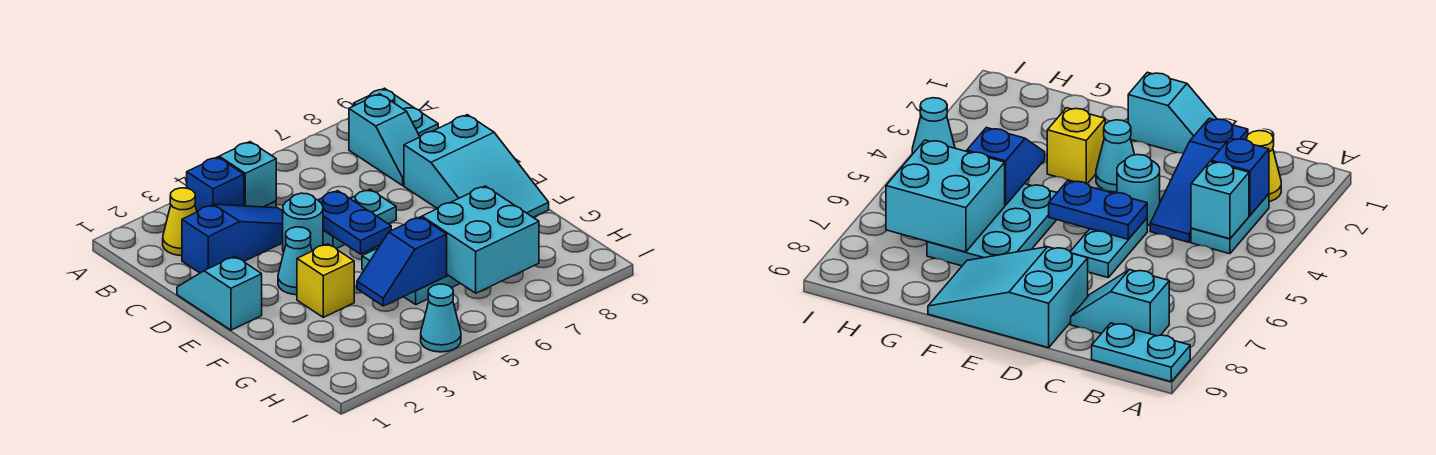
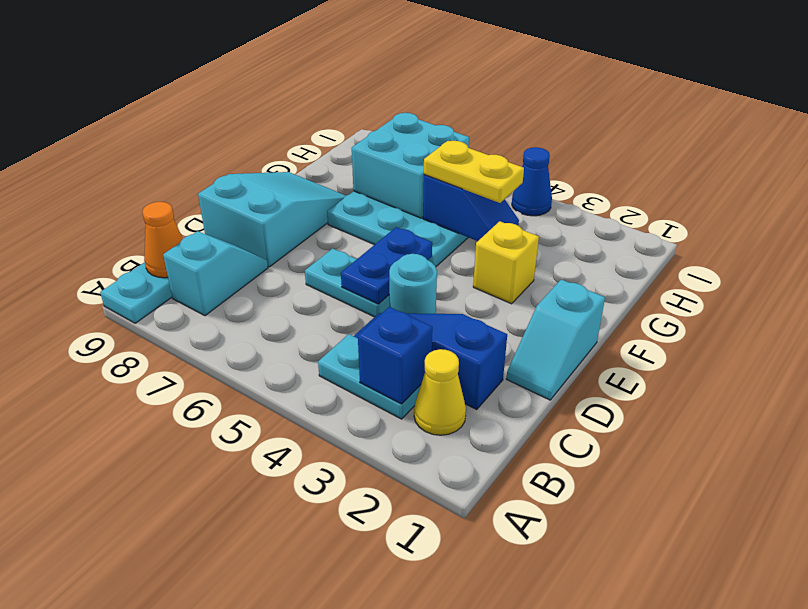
cyan 1x1 brick [219,142,276,207] -> none
none -> orange 1x1 cone [142,202,183,278]
cyan 1x1 cone [278,227,312,295] -> none
none -> yellow 1x2 plate [424,141,524,203]
cyan 1x1 cone [421,284,461,352] -> blue 1x1 cone [512,147,552,216]

